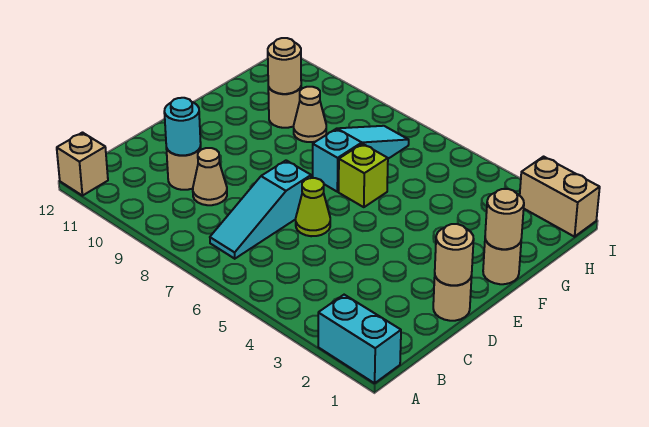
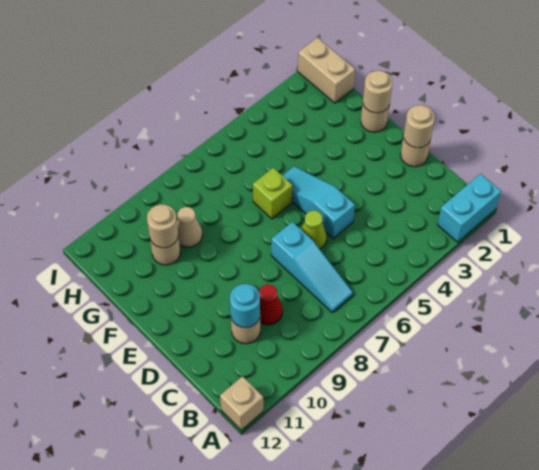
tan 1x1 cone [193,148,227,205] -> red 1x1 cone [259,284,283,325]
cyan 1x3 slope [313,126,409,192] -> cyan 1x3 slope moved to [282,166,355,238]
tan 1x2 brick [520,157,600,237] -> tan 1x2 brick turned to [298,38,355,103]

